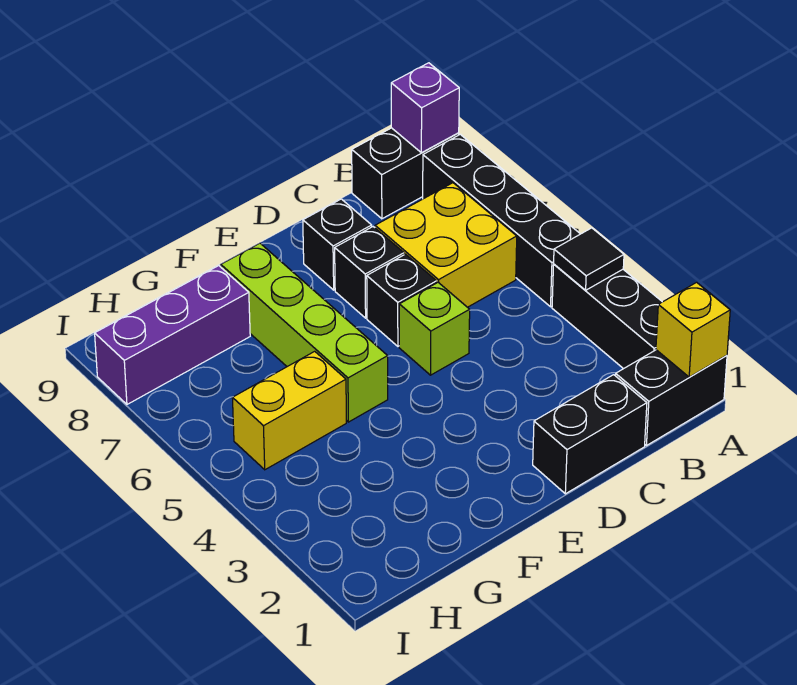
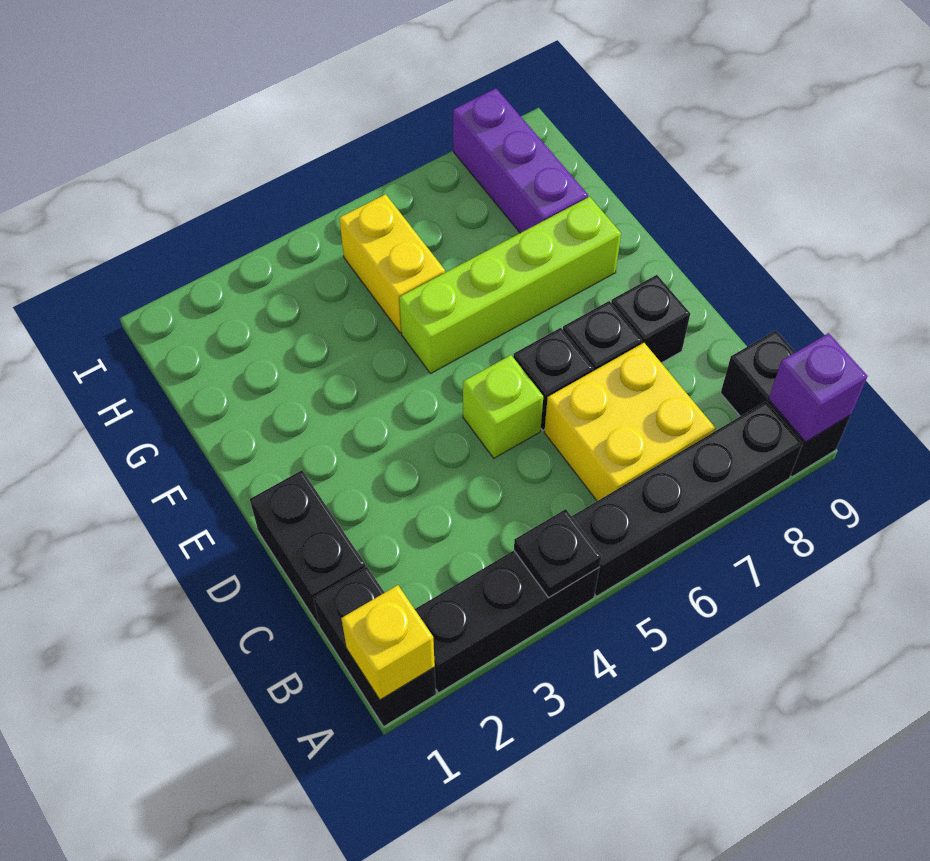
black 1x1 tile [554,228,624,290] -> black 1x1 plate [514,509,601,597]

